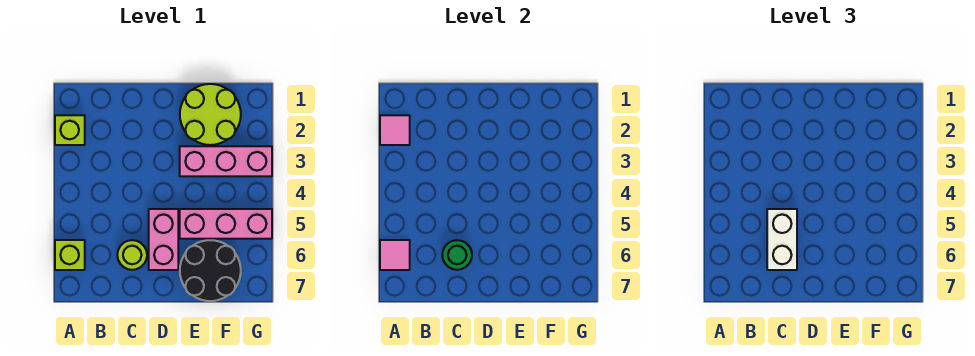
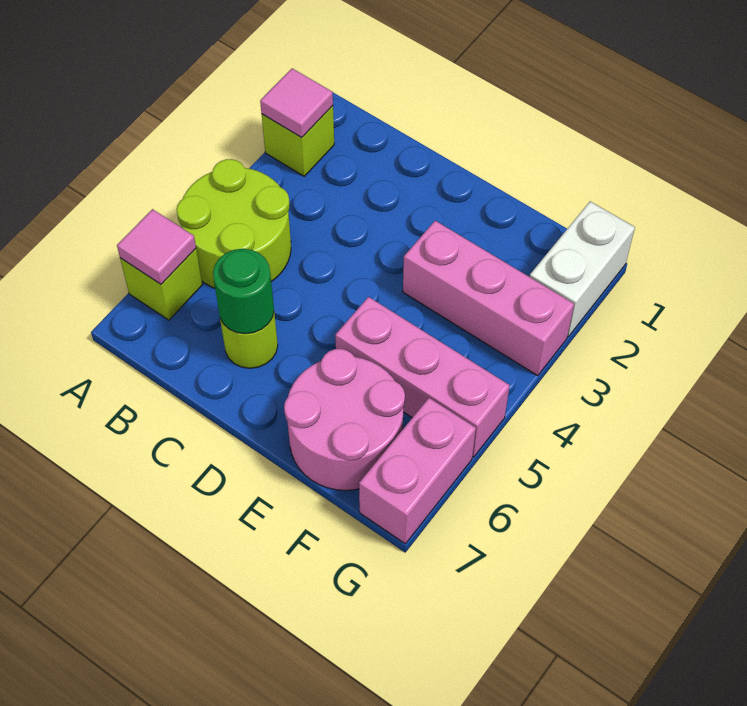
white 1x2 brick [767,209,797,270] -> white 1x2 brick moved to [530,202,635,336]
pink 1x2 brick [149,209,178,270] -> pink 1x2 brick moved to [359,398,476,544]
lime 2x2 round brick [180,84,241,145] -> lime 2x2 round brick moved to [176,159,291,288]
black 2x2 round brick [180,240,241,301] -> pink 2x2 round brick [284,349,405,491]

